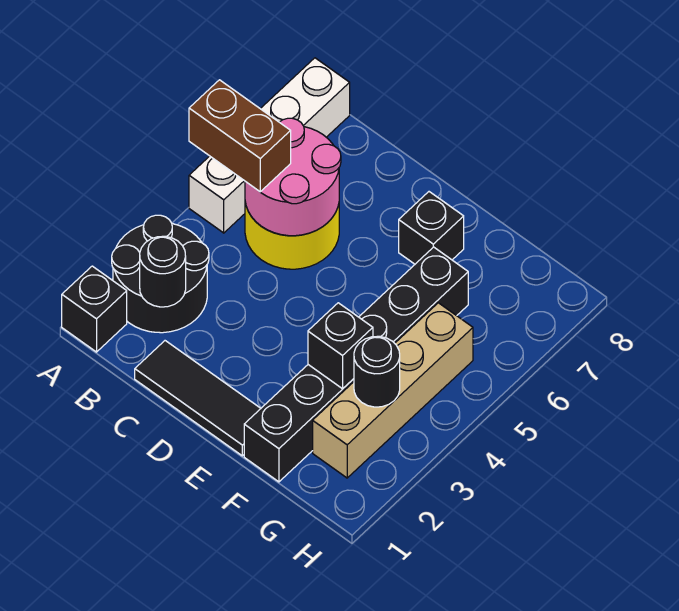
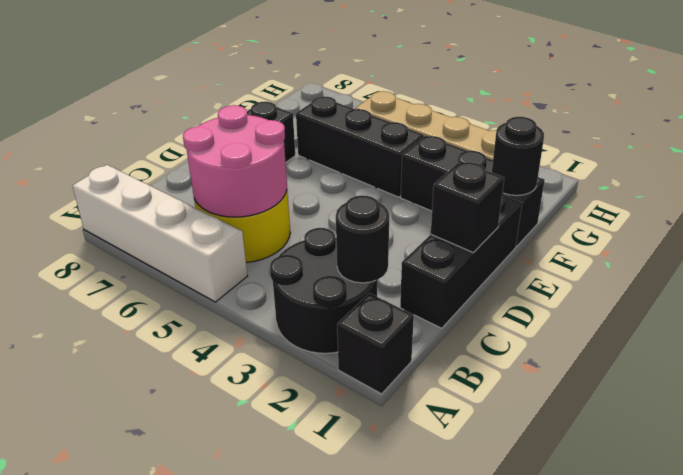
brown 1x2 brick [189,80,291,192] -> none
black 1x3 tile [135,341,261,456] -> black 1x3 brick [400,193,522,328]
black 1x1 brick [308,303,373,389] -> black 1x1 brick moved to [431,161,504,252]
black 1x1 round brick [354,336,400,407] -> black 1x1 round brick moved to [492,117,544,196]

